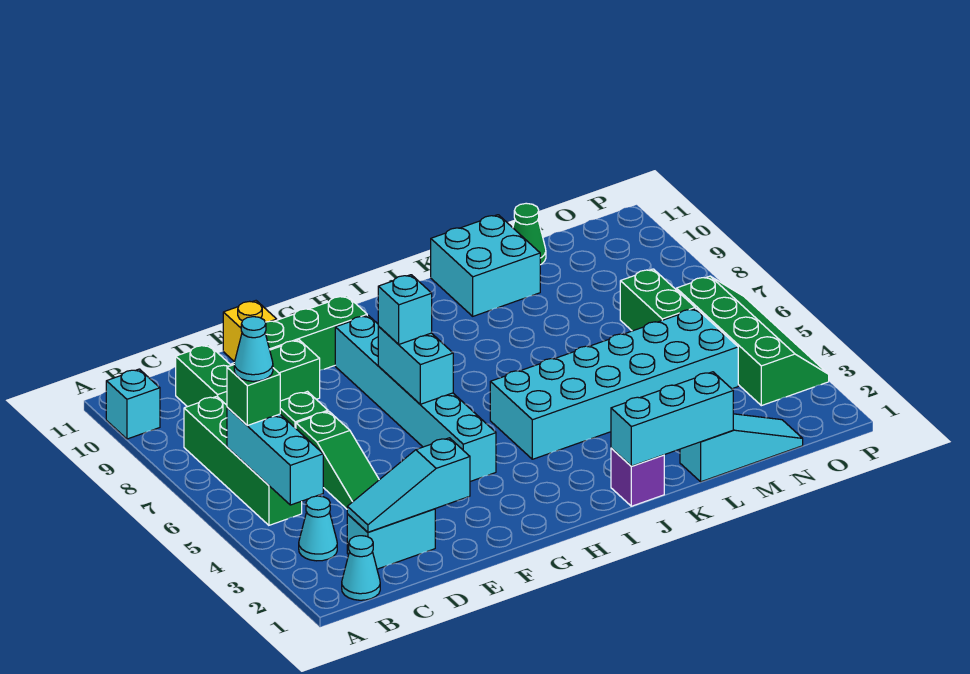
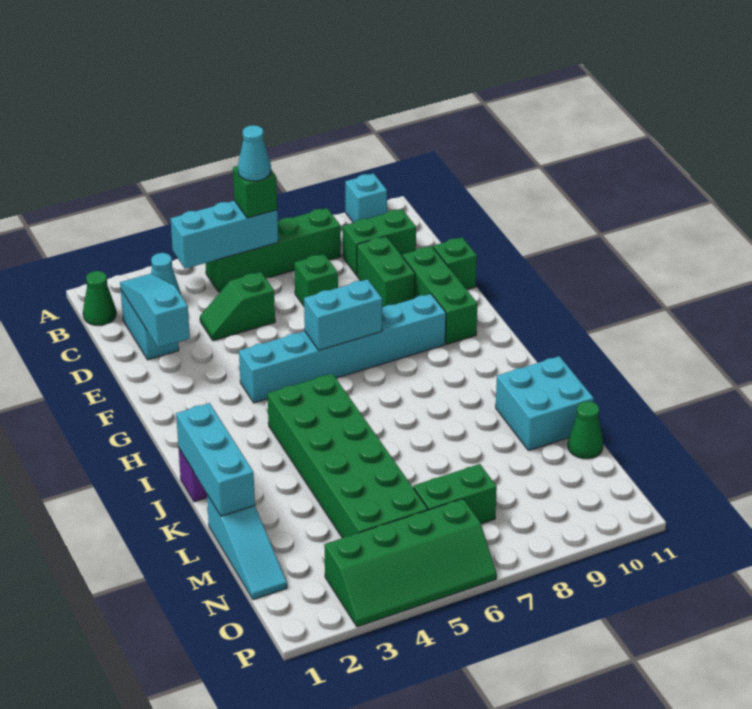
cyan 1x1 cone [342,536,380,600] -> green 1x1 cone [83,271,116,325]
green 1x3 slope [296,411,379,509] -> green 1x2 slope [200,272,275,341]
yellow 1x1 brick [223,301,277,362] -> green 1x1 brick [433,237,477,290]
cyan 1x1 brick [378,275,432,344] -> none
cyan 2x6 brick [490,309,738,459] -> green 2x6 brick [267,374,428,538]

